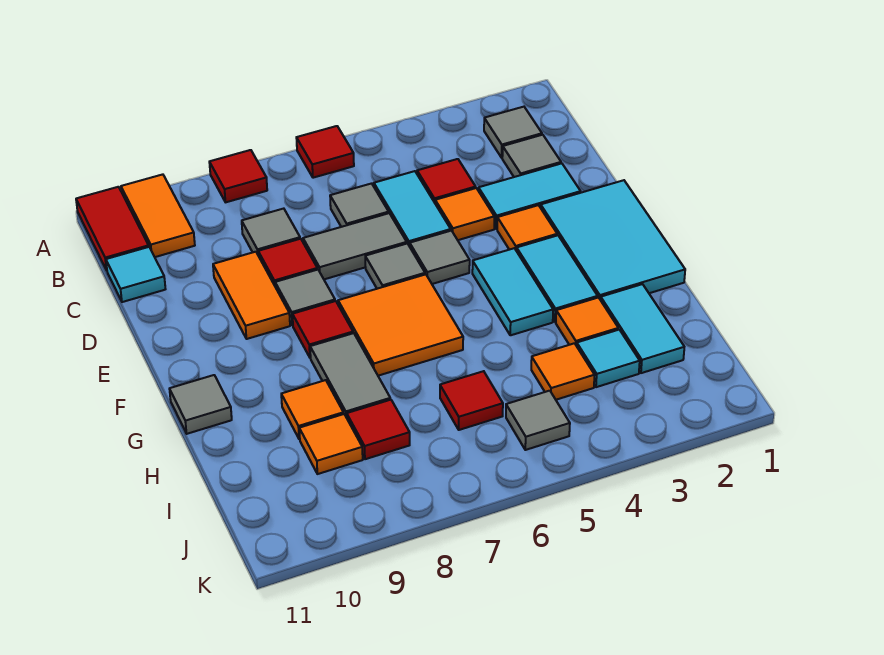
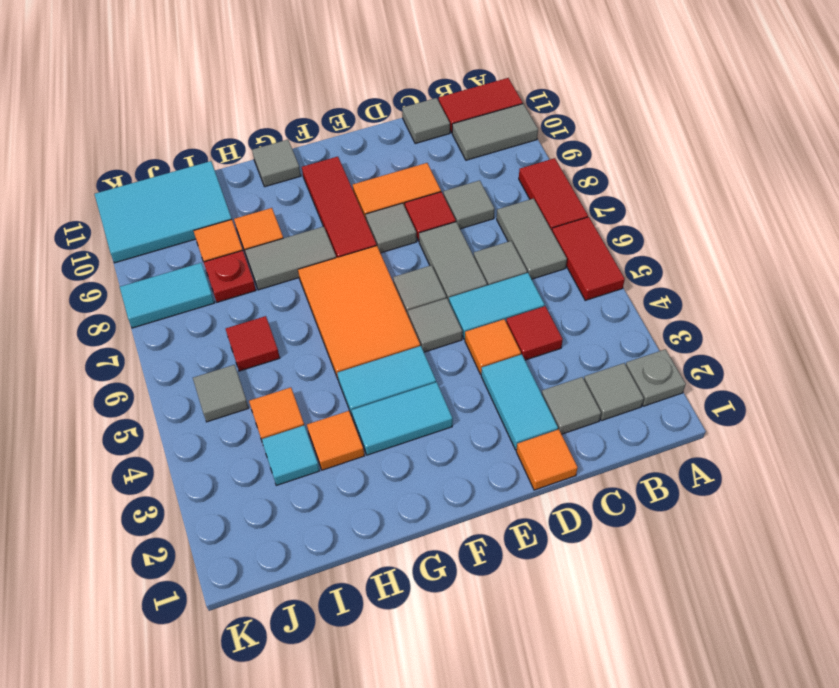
none -> grey 1x1 plate [626,349,686,406]
red 1x1 tile [296,126,354,178] -> red 1x2 tile [552,217,625,300]
red 1x1 tile [209,150,267,202] -> red 1x2 tile [519,158,588,231]
orange 1x2 tile [121,174,195,257] -> grey 1x2 tile [452,104,538,160]
none -> grey 1x2 tile [497,198,567,279]
cyan 1x1 tile [106,247,165,302] -> grey 1x1 tile [402,98,450,144]
cyan 2x3 tile [541,180,685,300] -> cyan 2x3 tile moved to [95,161,232,263]
orange 1x1 tile [497,205,557,251] -> orange 1x1 tile moved to [516,429,578,490]
orange 2x2 tile [338,274,463,376] -> orange 2x3 tile [298,246,420,378]
red 1x1 tile [292,301,353,358] -> red 1x3 tile [302,157,377,258]
cyan 1x2 tile [601,284,684,373] -> cyan 1x2 tile moved to [120,263,214,328]
red 1x1 tile [347,400,410,459] -> red 1x1 plate [204,250,256,302]

